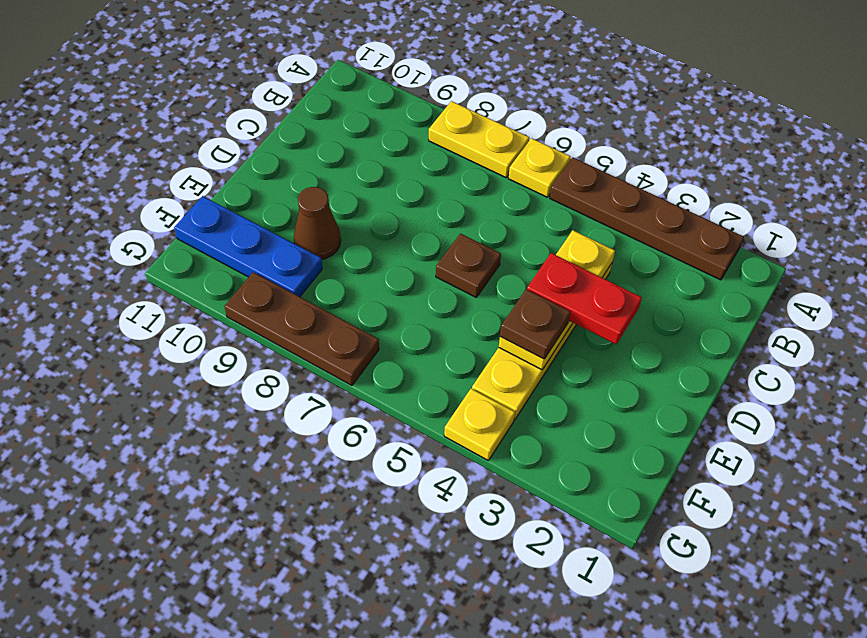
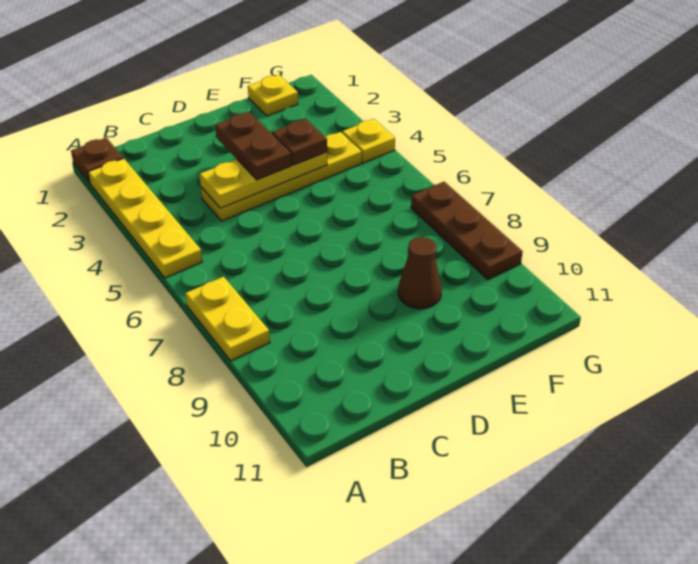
brown 1x4 plate [550,157,744,280] -> yellow 1x4 plate [88,158,202,278]
yellow 1x1 plate [508,138,570,197] -> yellow 1x1 plate moved to [248,75,298,116]
red 1x2 plate [527,253,642,344] -> brown 1x2 plate [215,112,291,180]
brown 1x1 plate [436,234,501,297] -> brown 1x1 plate moved to [71,138,123,183]
blue 1x3 plate [174,196,322,297] -> none

